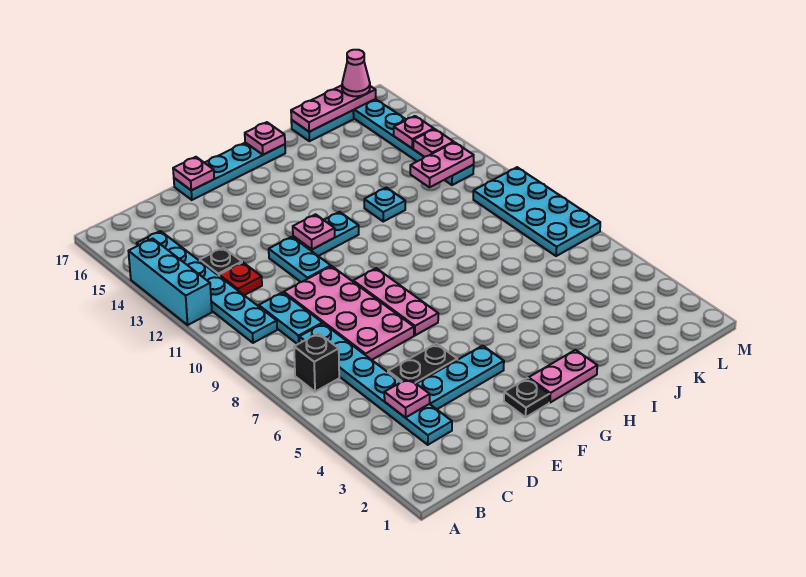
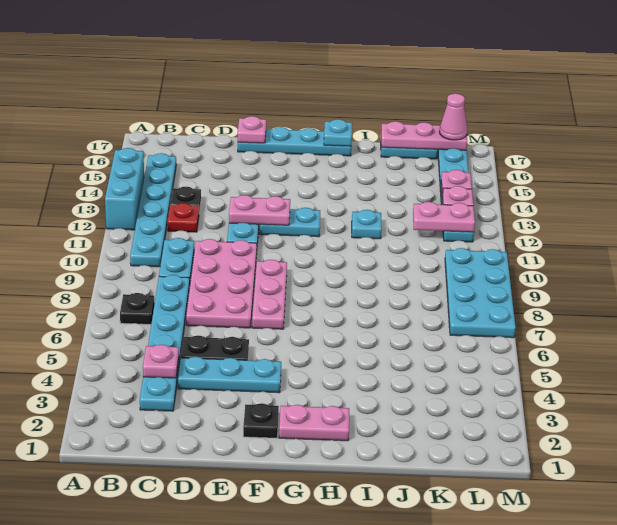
black 1x1 brick [294,333,339,392] -> black 1x1 plate [120,293,155,324]
pink 1x1 plate [293,214,335,249] -> pink 1x2 plate [229,195,290,225]
pink 1x1 plate [245,122,285,155] -> cyan 1x1 plate [324,119,352,146]

